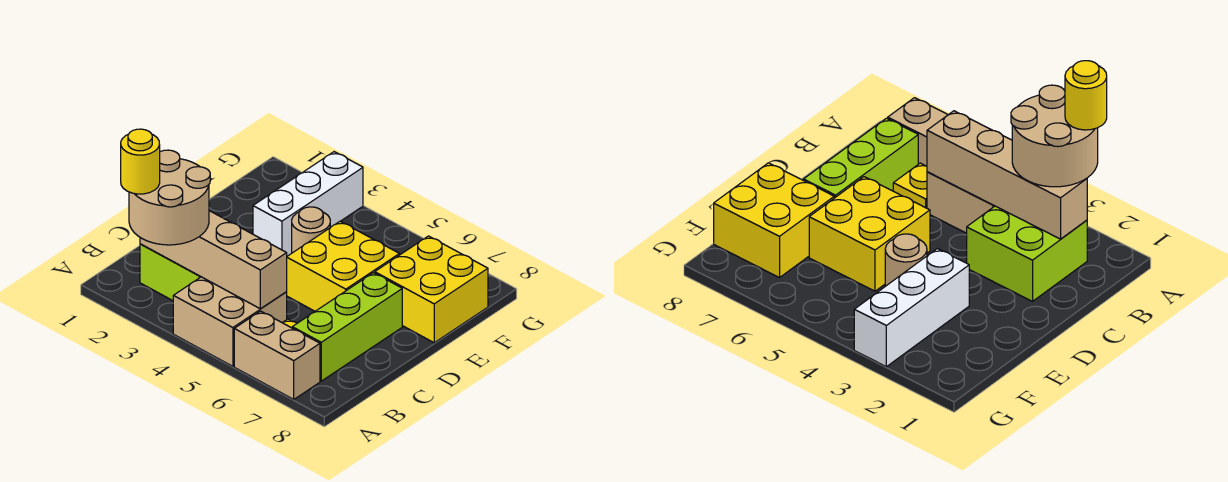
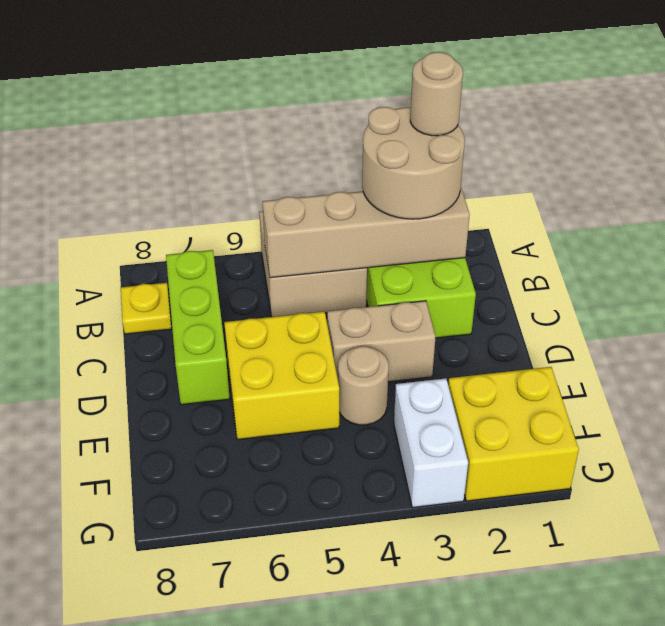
yellow 1x1 round brick [121,129,160,194] -> tan 1x1 round brick [410,52,463,136]
tan 1x2 brick [234,311,320,399] -> tan 1x2 brick moved to [327,301,435,382]
yellow 1x1 plate [893,163,927,208] -> yellow 1x1 plate moved to [121,283,172,334]
white 1x3 brick [253,152,363,256] -> white 1x2 brick [394,378,468,508]
yellow 2x2 brick [375,236,488,343] -> yellow 2x2 brick moved to [448,367,579,501]

